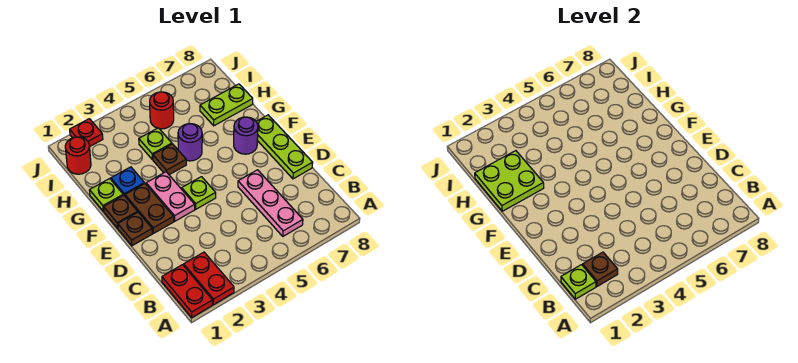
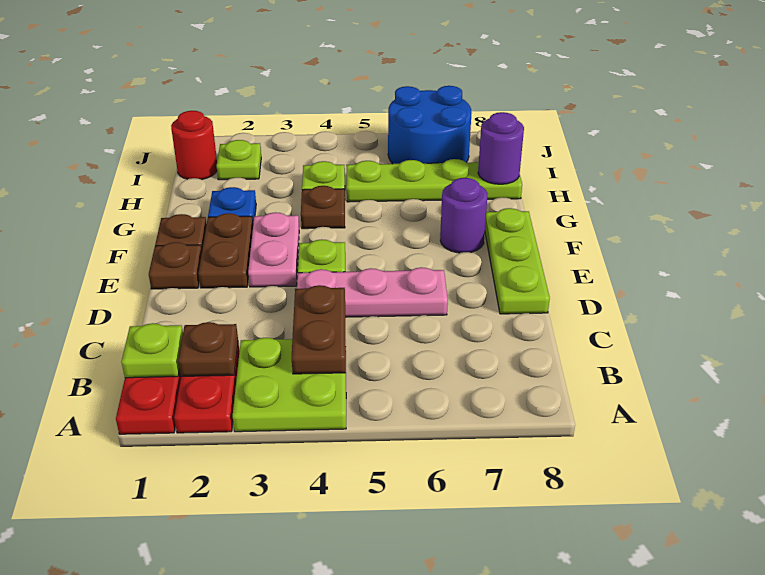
none -> brown 1x2 plate [292,285,346,374]
pink 1x3 plate [238,170,303,236] -> pink 1x3 plate turned to [297,267,448,317]
lime 1x1 plate [90,179,123,211] -> lime 1x1 plate moved to [217,140,261,180]
lime 2x2 plate [475,151,544,211] -> lime 2x2 plate moved to [233,338,346,432]
purple 1x1 round brick [178,124,202,161] -> purple 1x1 round brick moved to [478,112,524,184]
lime 1x2 plate [200,84,253,126] -> lime 1x4 plate [346,159,522,202]
red 1x1 round brick [150,92,174,129] -> none
none -> blue 2x2 round brick [388,86,472,164]
red 1x1 plate [70,119,103,146] -> none

